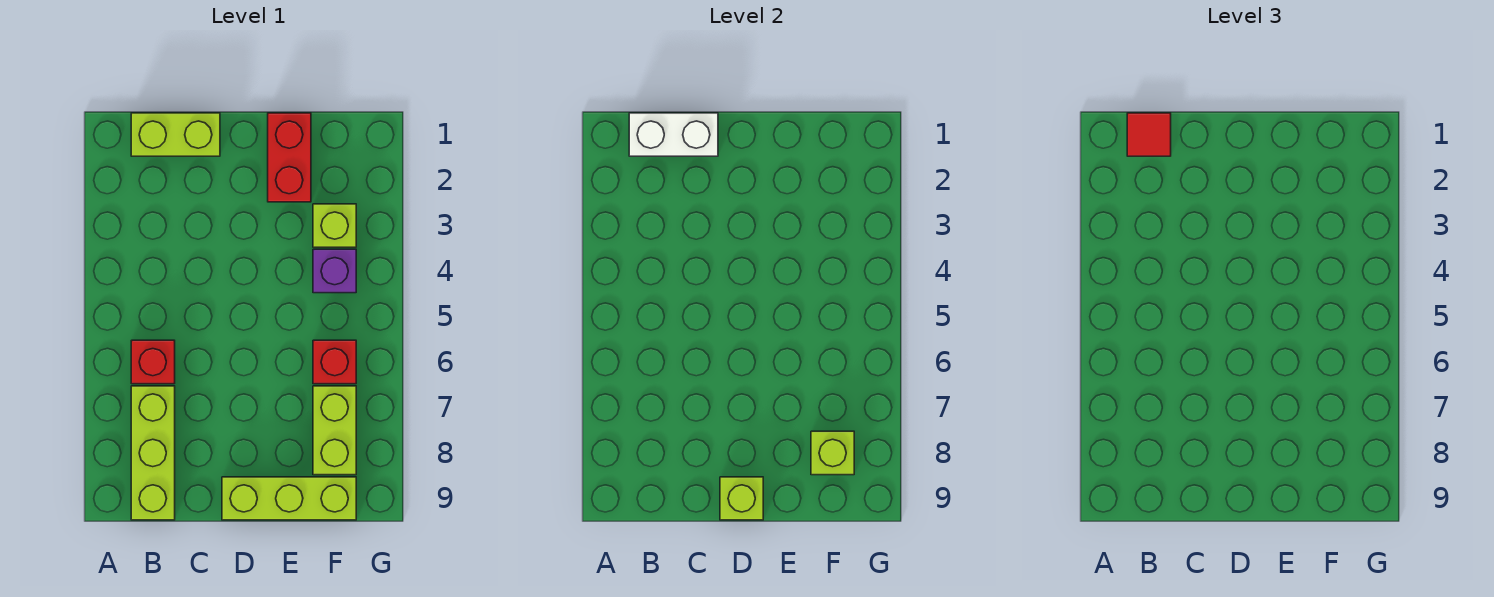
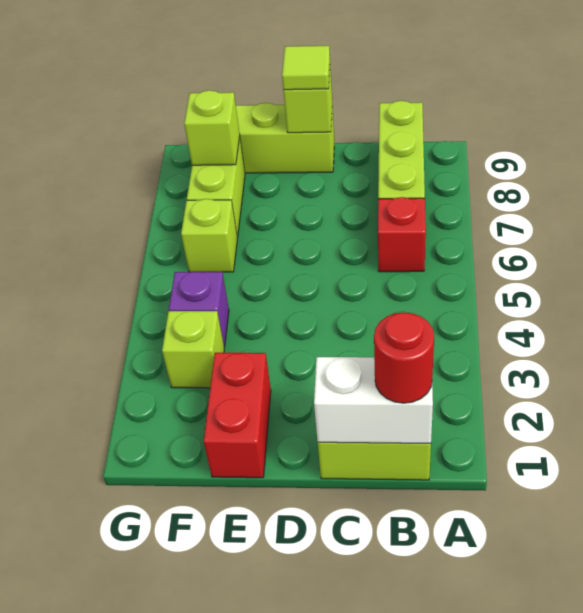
red 1x1 tile [1127,113,1171,156] -> red 1x1 round brick [374,312,434,403]
none -> lime 1x1 tile [282,46,330,90]
red 1x1 brick [313,340,356,384] -> lime 1x1 brick [181,199,237,272]

